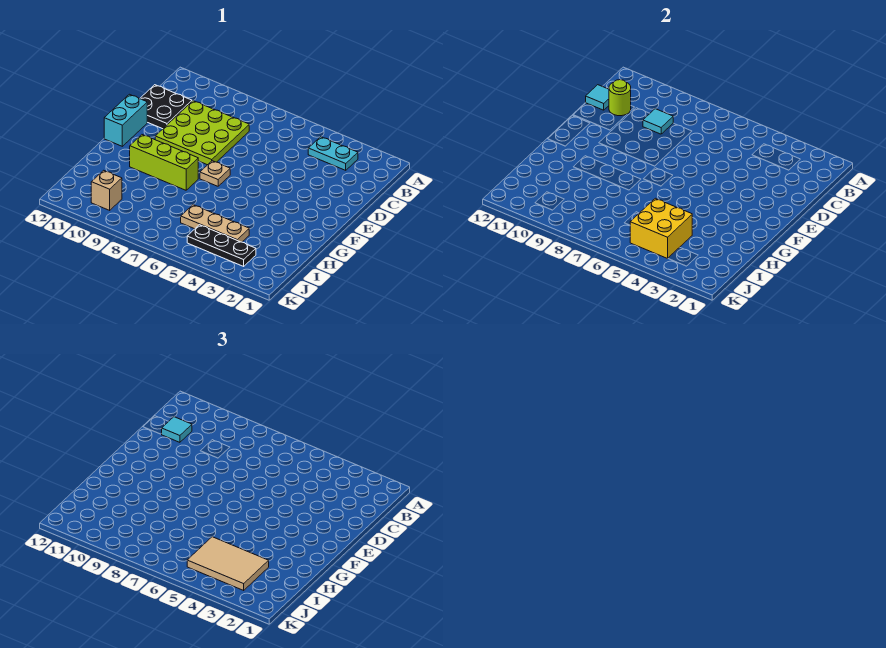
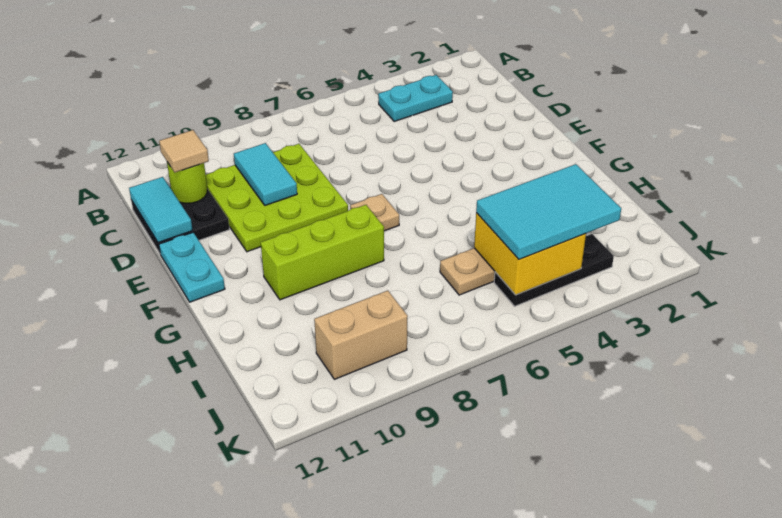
cyan 1x1 tile [643,109,673,134] -> cyan 1x2 tile [234,143,297,205]
cyan 1x1 tile [162,417,192,442] -> tan 1x1 tile [159,130,209,172]
cyan 1x1 tile [586,85,609,110] -> cyan 1x2 tile [129,177,193,243]
cyan 1x2 brick [104,94,147,146] -> cyan 1x2 plate [159,232,225,302]
tan 2x3 tile [187,537,269,590] -> cyan 2x3 tile [476,164,621,259]
tan 1x1 brick [91,170,122,210] -> tan 1x2 brick [314,291,408,379]

